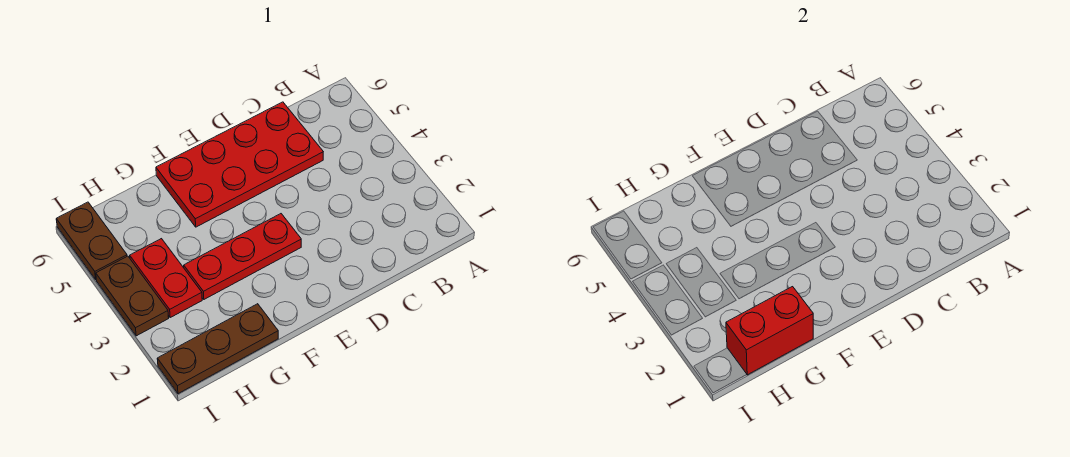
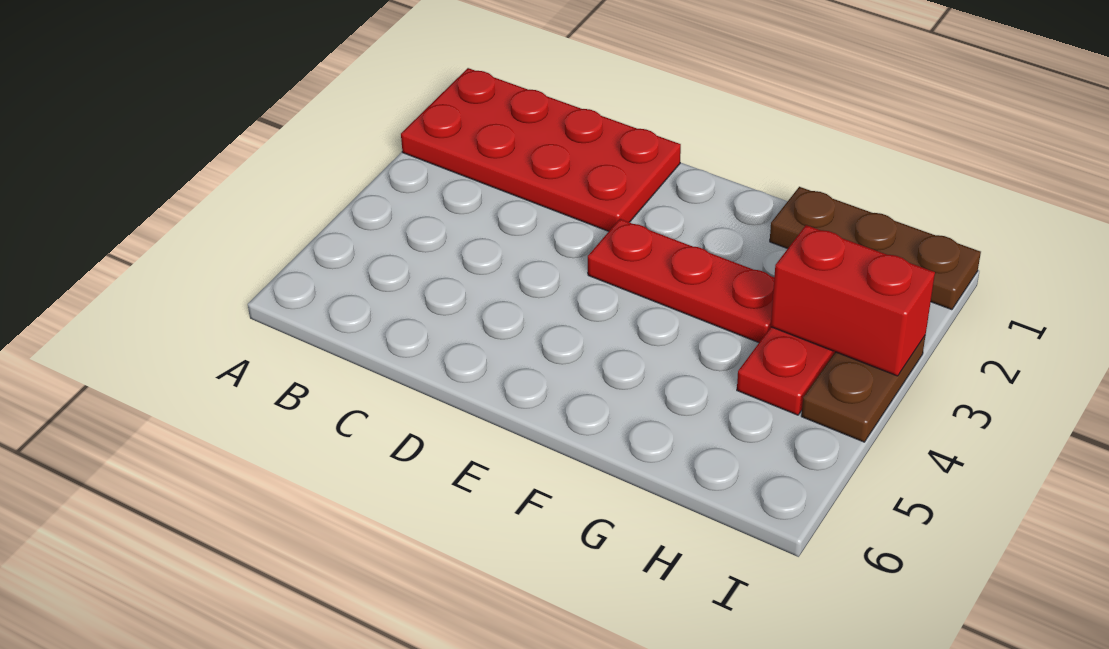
red 2x4 plate [156,102,323,227] -> red 2x4 plate moved to [401,68,681,231]
red 1x2 brick [726,287,813,375] -> red 1x2 brick moved to [771,225,935,376]
brown 1x2 plate [56,202,127,280] -> none

